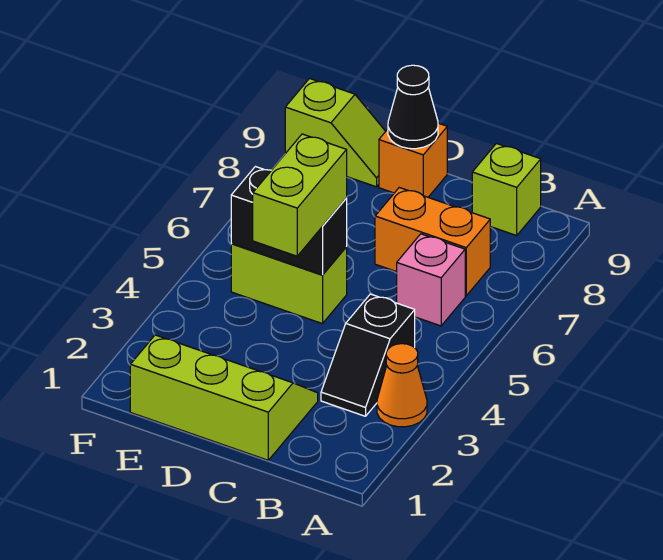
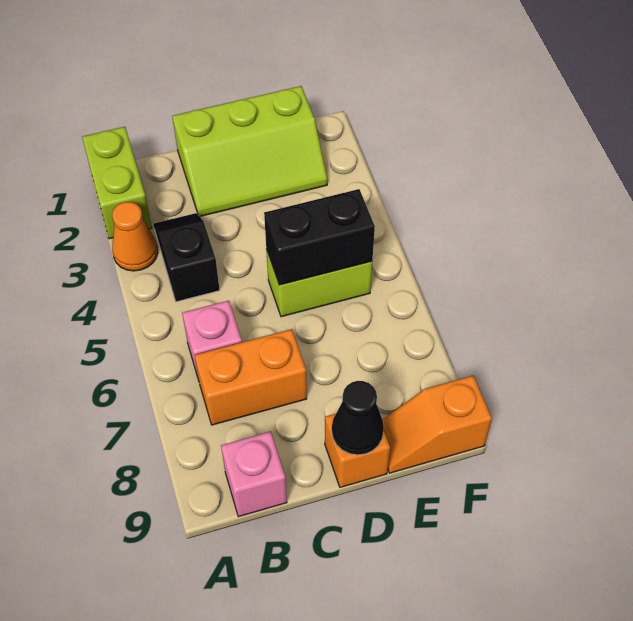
lime 1x1 brick [472,144,541,236] -> pink 1x1 brick [221,432,287,517]
lime 1x2 brick [253,134,347,256] -> lime 1x2 brick moved to [82,127,152,239]
lime 1x2 slope [285,79,386,187] -> orange 1x2 slope [382,376,492,473]

